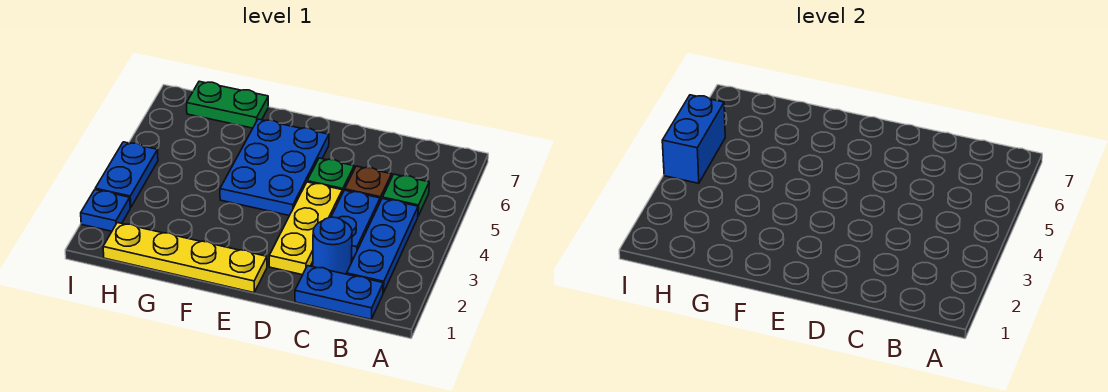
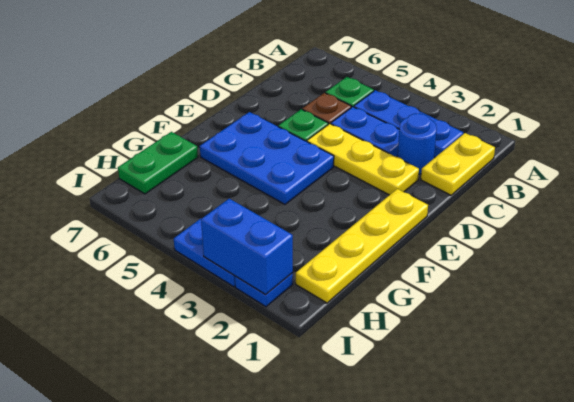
blue 1x2 plate [295,266,383,319] -> yellow 1x2 plate [421,133,495,195]
blue 1x2 brick [662,95,725,183] -> blue 1x2 brick moved to [201,199,293,295]

